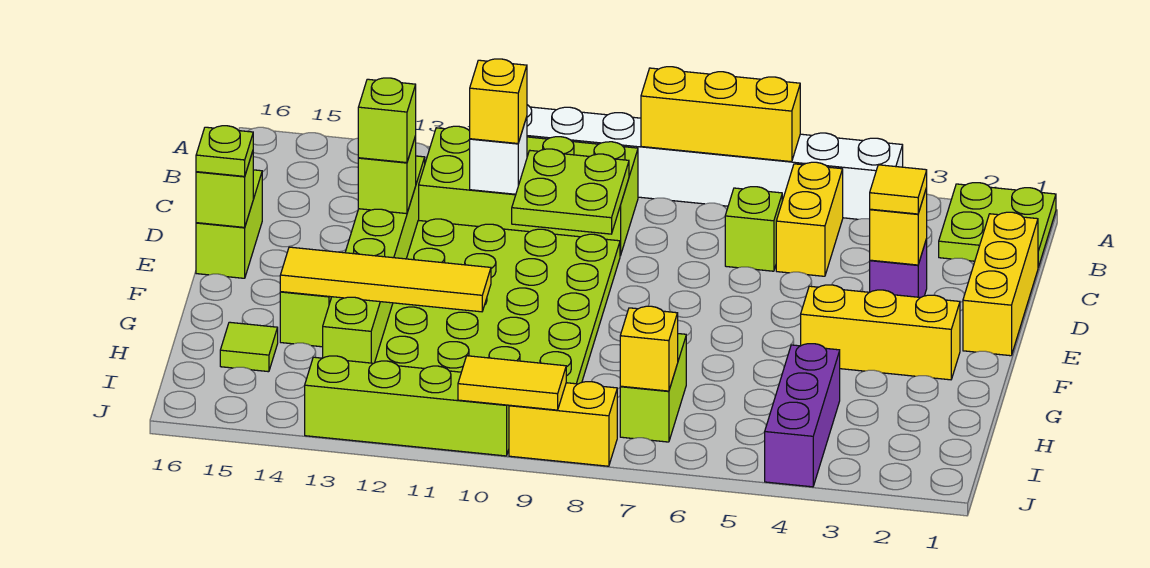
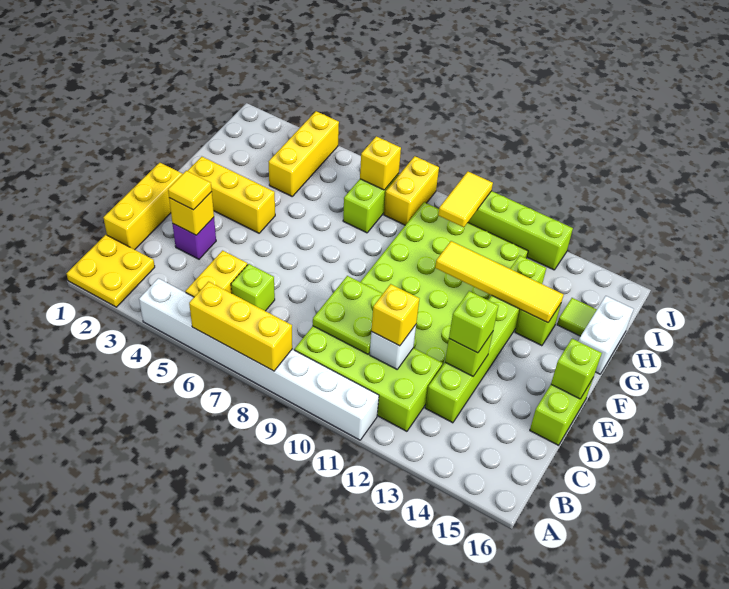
lime 2x2 plate [939,183,1056,267] -> yellow 2x2 plate [67,235,155,307]
lime 1x1 plate [196,126,253,176] -> none
none -> white 1x2 brick [578,296,633,374]
purple 1x3 brick [765,344,840,487] -> yellow 1x3 brick [269,111,339,196]
yellow 1x2 brick [509,382,617,466] -> yellow 1x2 brick turned to [384,156,439,225]
yellow 1x2 tile [458,356,566,410] -> yellow 1x2 tile turned to [438,172,493,227]

